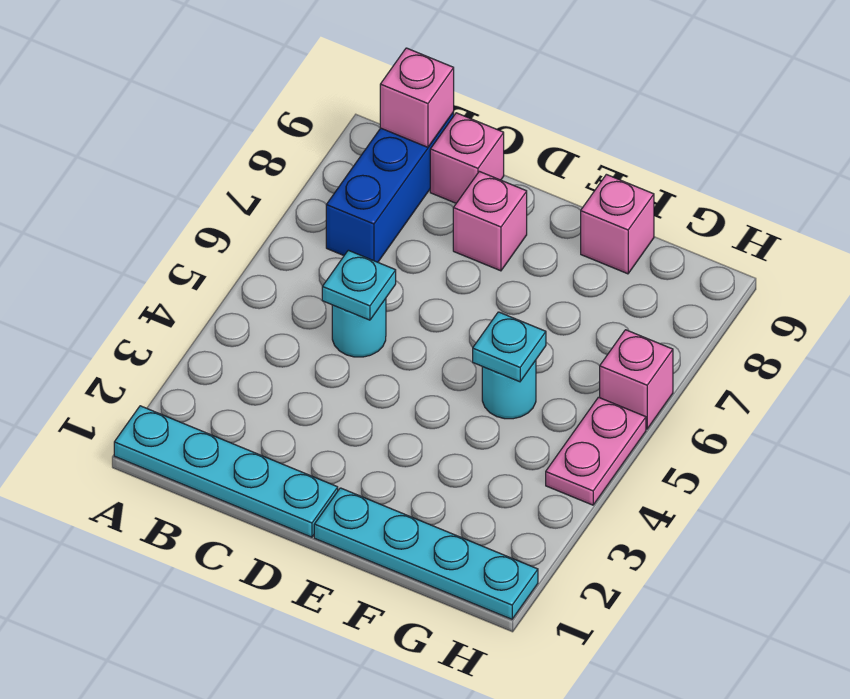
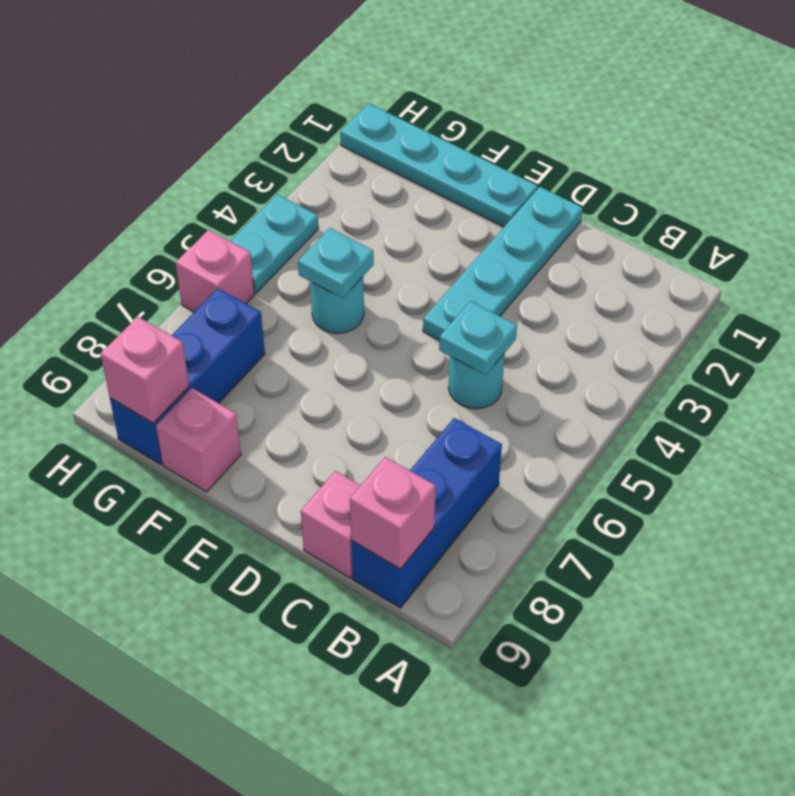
cyan 1x4 plate [114,406,338,537] -> cyan 1x4 plate turned to [423,187,582,341]
pink 1x1 brick [453,171,527,271] -> pink 1x1 brick moved to [101,317,189,423]
none -> blue 1x3 brick [110,289,265,465]
pink 1x2 plate [546,397,646,505] -> cyan 1x2 plate [230,194,318,293]

